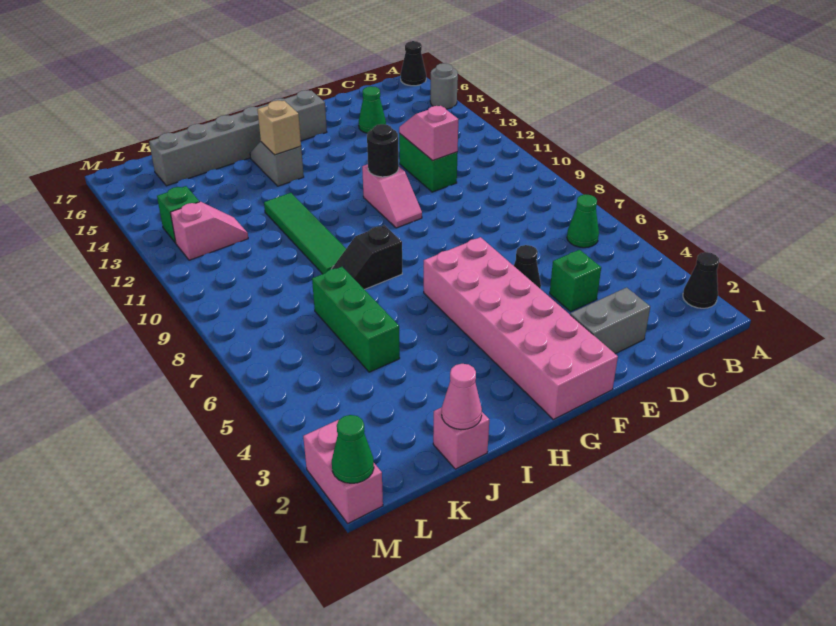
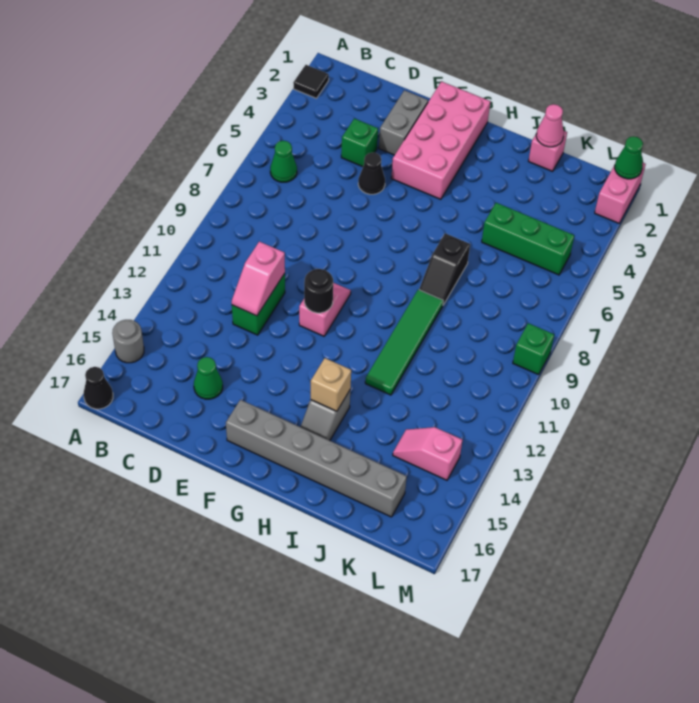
black 1x1 cone [683,252,719,308] -> black 1x1 tile [293,65,329,98]
grey 1x2 brick [570,288,650,354] -> grey 1x2 brick turned to [379,90,428,155]
pink 2x6 brick [424,237,618,419] -> pink 2x4 brick [391,82,490,199]
black 1x2 slope [332,225,402,290] -> black 1x2 slope turned to [419,233,470,305]
green 1x3 brick [312,267,400,372] -> green 1x3 brick turned to [482,203,574,275]
pink 1x2 slope [170,202,248,260] -> pink 1x2 slope moved to [393,427,462,480]
green 1x1 brick [157,186,199,243] -> green 1x1 brick moved to [513,323,554,375]

